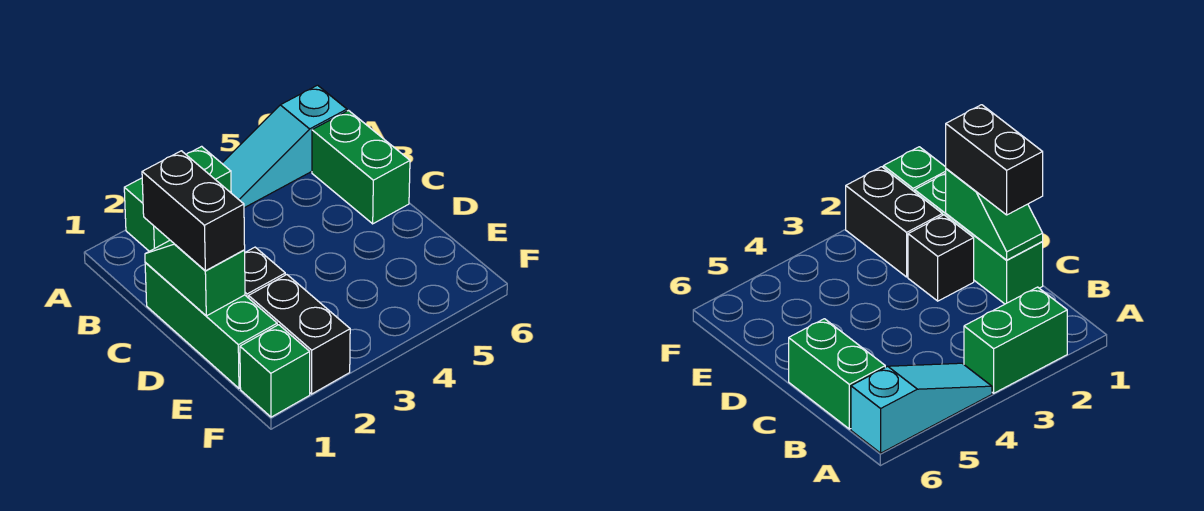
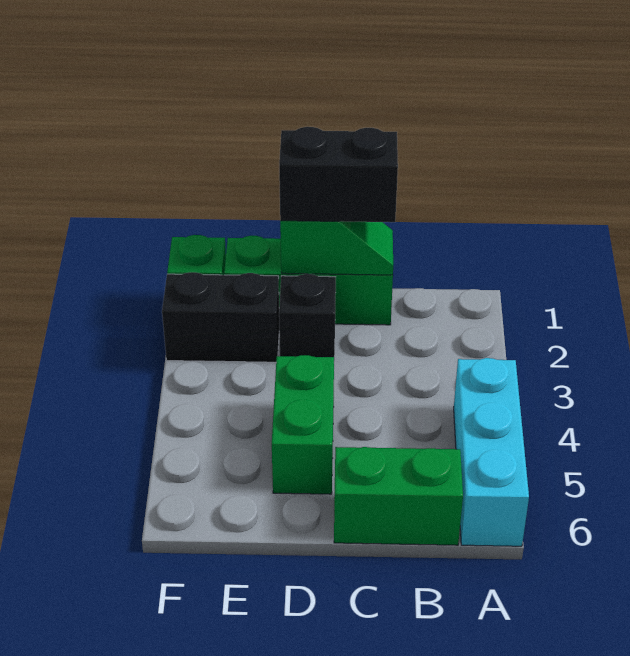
green 1x2 brick [124,146,231,251] -> green 1x2 brick moved to [272,355,334,494]
cyan 1x3 slope [222,85,347,208] -> cyan 1x3 brick [454,358,529,546]

